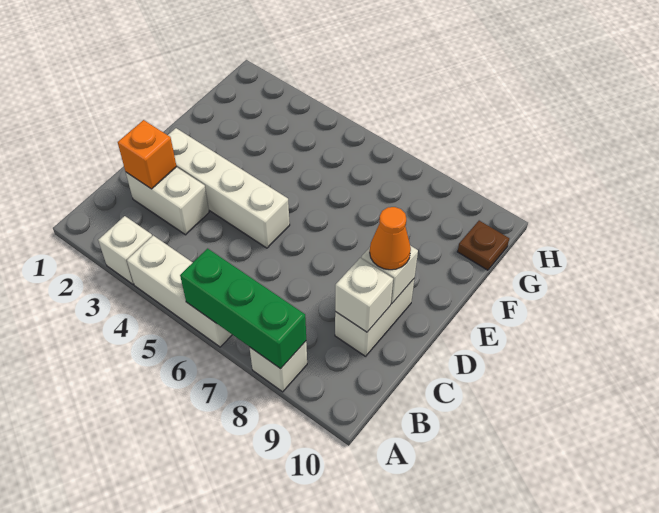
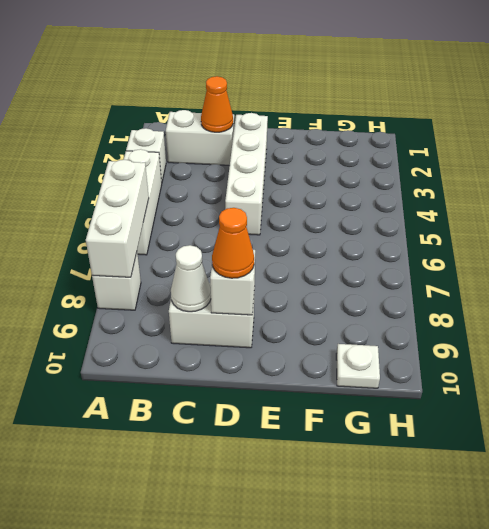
green 1x3 brick [180,249,306,369] -> white 1x3 brick [86,160,149,277]
white 1x2 brick [126,167,209,235] -> white 1x2 brick turned to [166,110,234,165]
orange 1x1 brick [118,120,176,189] -> orange 1x1 cone [201,76,233,132]
white 1x1 brick [335,258,393,332] -> white 1x1 cone [171,245,211,312]
brown 1x1 plate [458,221,509,270] -> white 1x1 plate [336,344,380,388]

